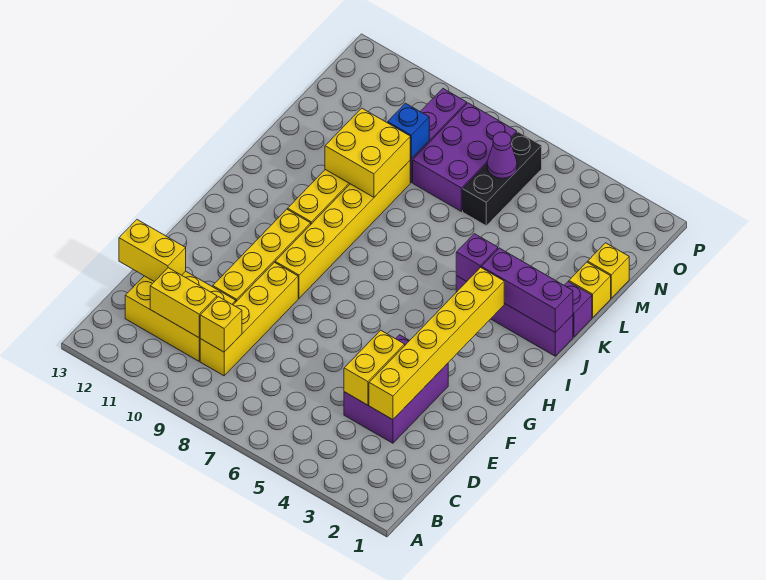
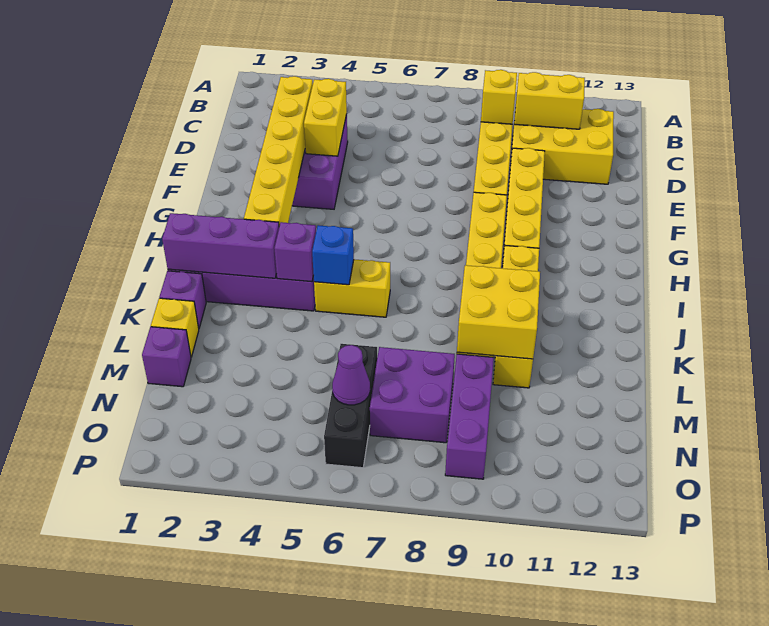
yellow 1x2 brick [119,220,186,282] -> yellow 1x2 brick moved to [314,259,390,317]
yellow 1x1 brick [588,243,629,298] -> purple 1x1 brick [142,327,191,387]
purple 2x3 brick [413,103,517,211] -> purple 2x2 brick [370,347,455,443]
blue 1x1 brick [388,103,429,159] -> blue 1x1 brick moved to [312,225,354,285]

